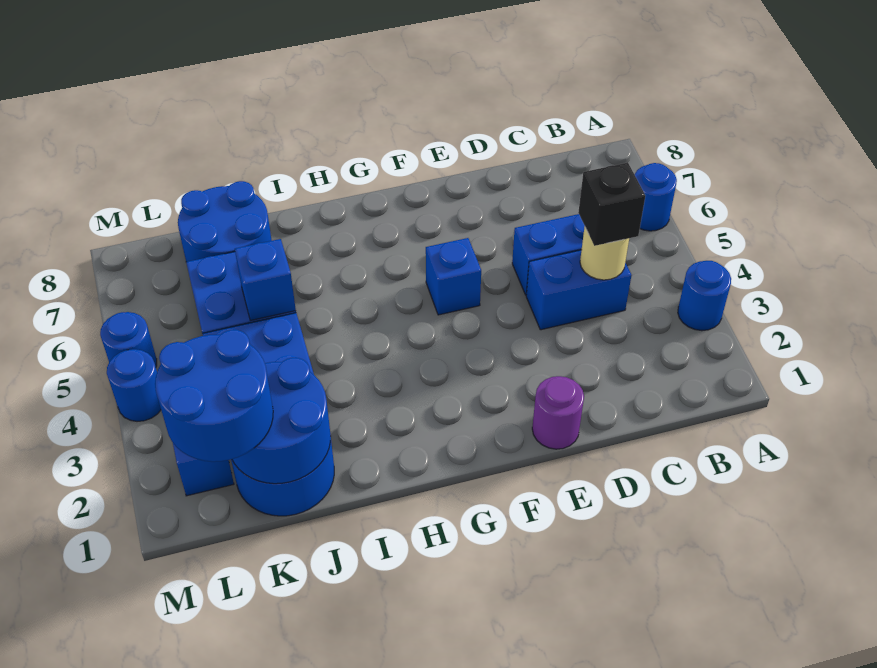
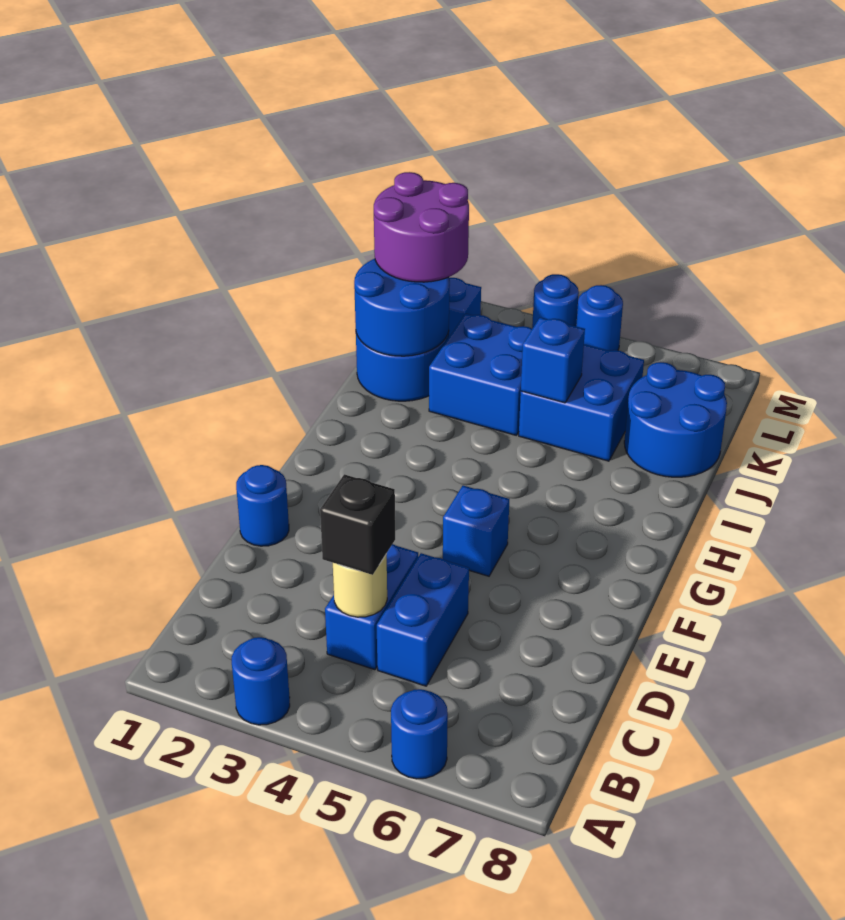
purple 1x1 round brick [532,376,584,449] -> blue 1x1 round brick [236,465,289,546]
blue 2x2 round brick [155,330,273,462] -> purple 2x2 round brick [374,172,469,282]

